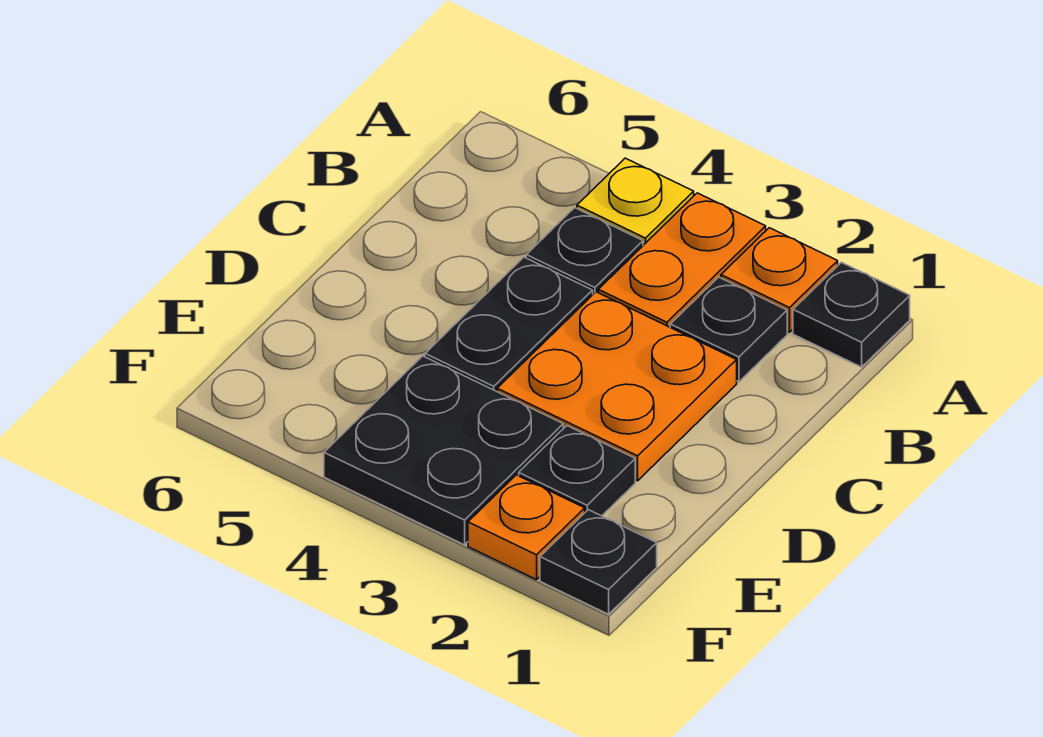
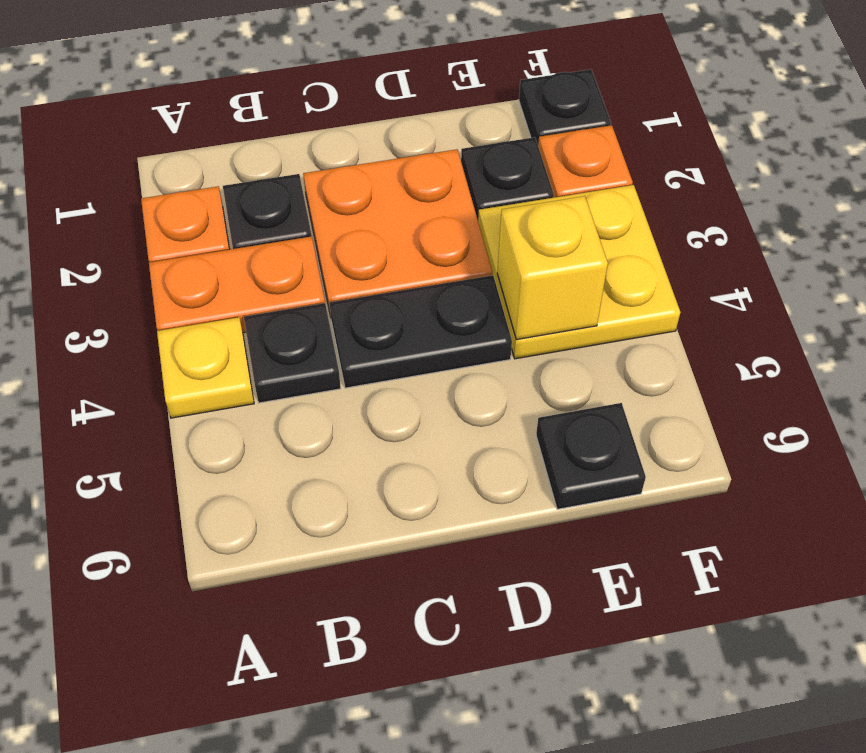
black 1x1 plate [793,262,910,367] -> black 1x1 plate moved to [536,403,646,509]
black 2x2 plate [324,356,563,545] -> yellow 2x2 plate [478,185,681,359]
none -> yellow 1x1 brick [497,196,608,340]

